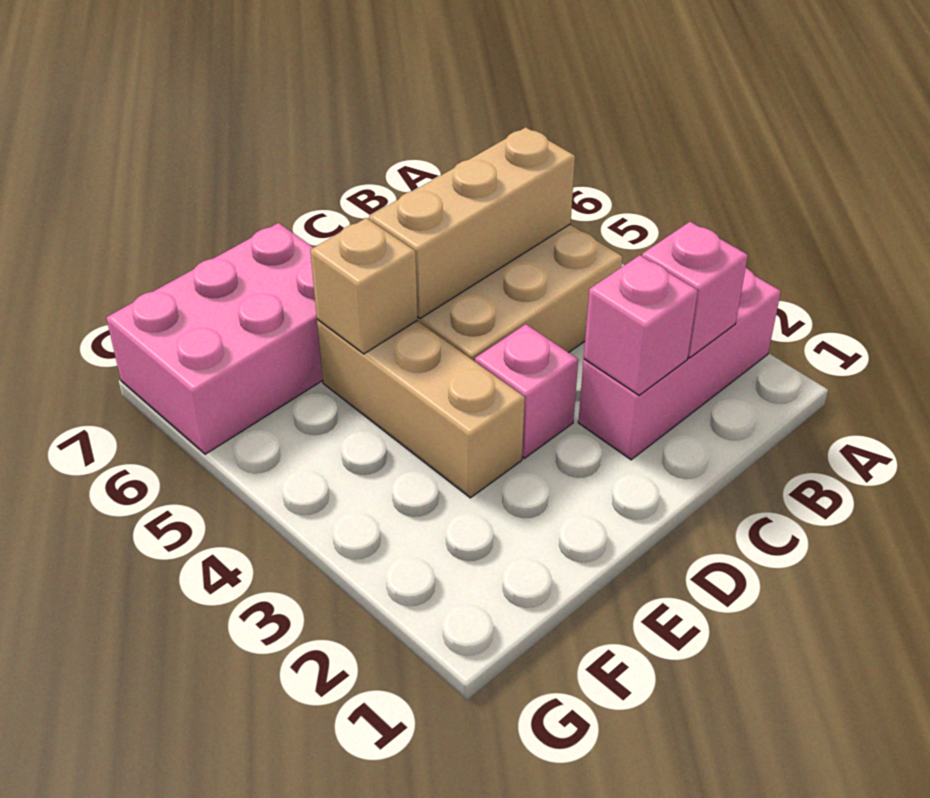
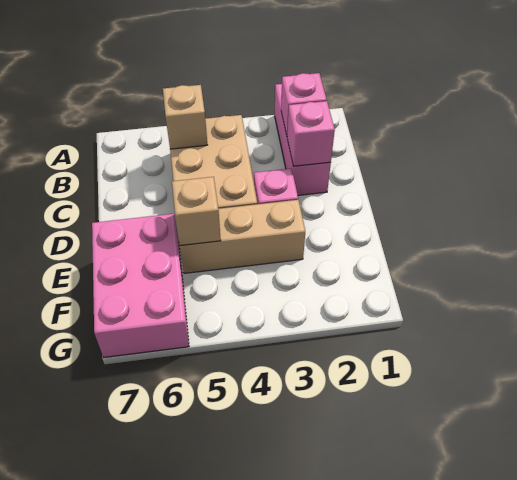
tan 1x3 brick [369,127,575,318] -> tan 1x1 brick [163,85,207,149]

